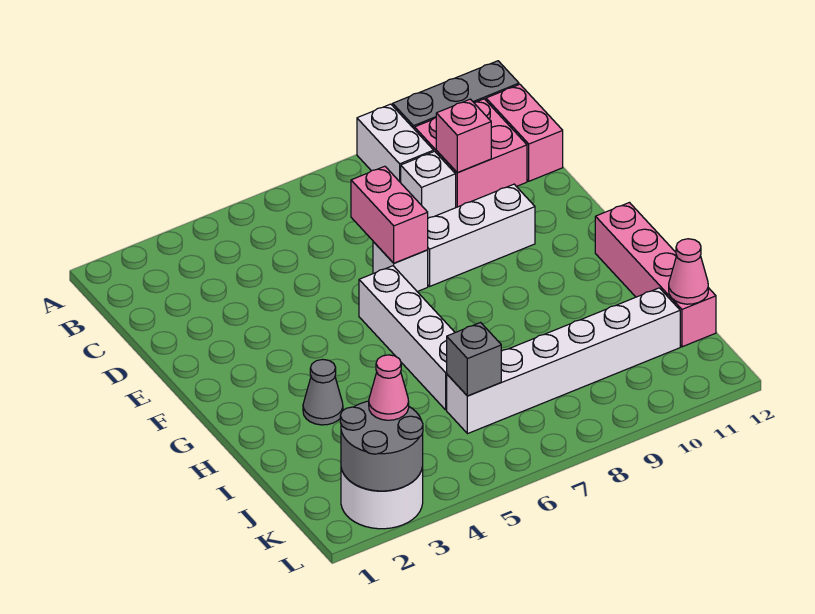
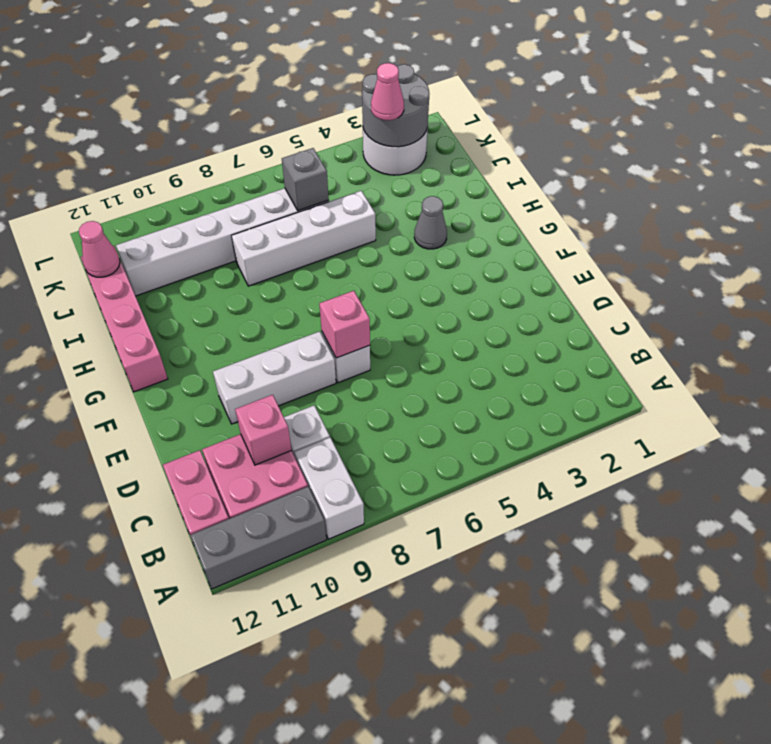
pink 1x2 brick [351,166,428,263] -> pink 1x1 brick [319,291,370,358]
white 1x4 brick [359,266,455,410] -> white 1x4 brick turned to [231,191,376,286]

